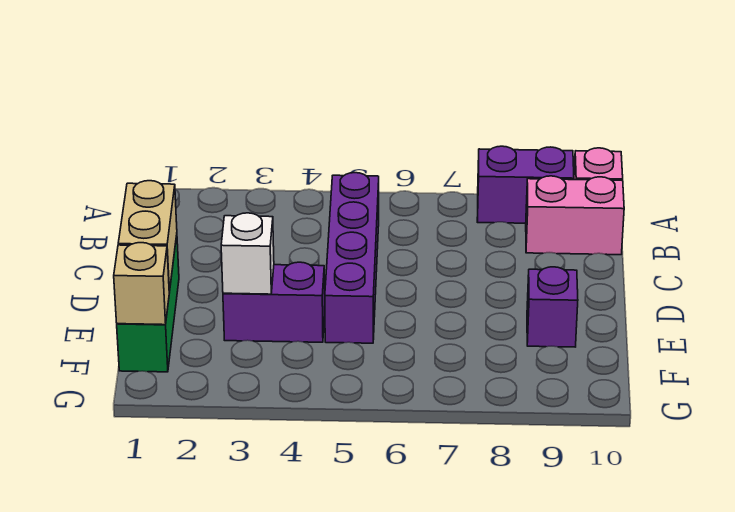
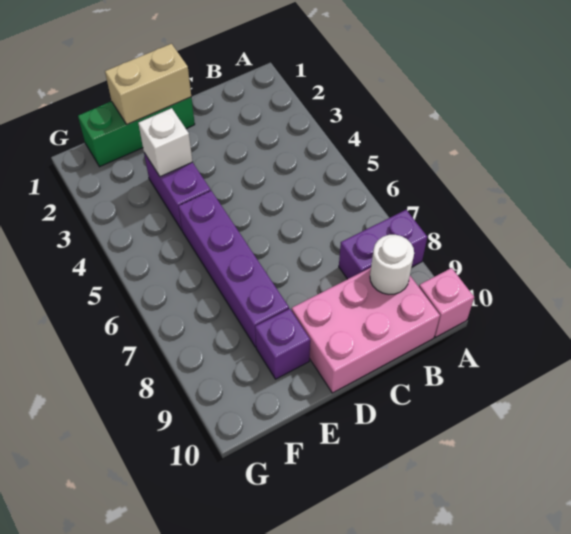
purple 1x2 brick [477,146,574,223] -> purple 1x2 brick turned to [339,210,427,279]
purple 1x4 brick [325,173,379,343] -> purple 1x4 brick turned to [178,191,289,347]
pink 1x2 brick [526,176,624,255] -> pink 2x3 brick [292,268,440,393]
none -> white 1x1 round brick [370,235,414,294]
tan 1x1 brick [114,243,169,325] -> none

